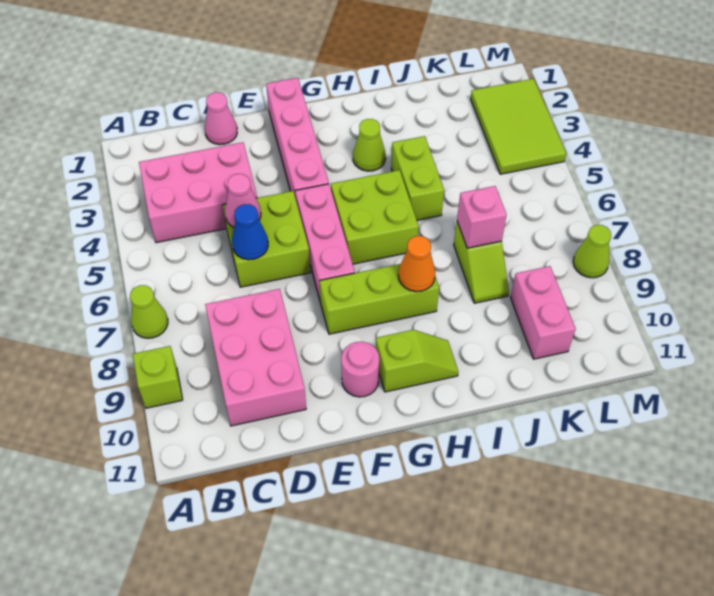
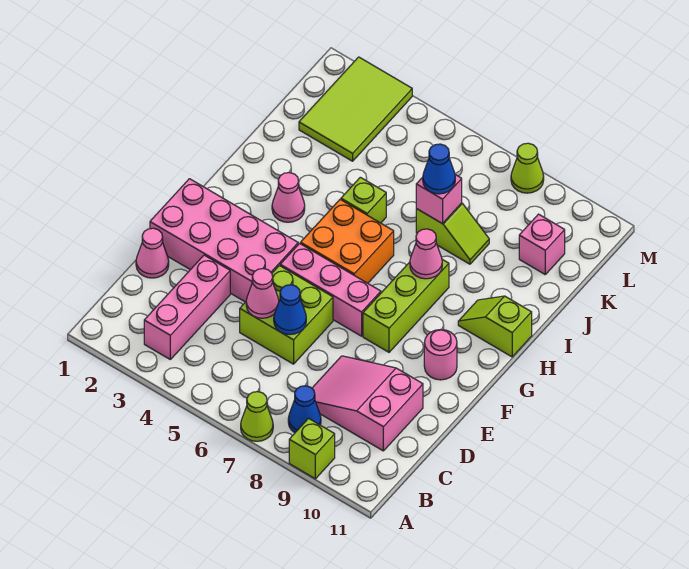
pink 2x3 brick [139,142,257,243] -> pink 1x3 brick [144,255,230,359]
none -> blue 1x1 cone [288,386,321,433]
pink 2x3 brick [205,289,306,426] -> pink 2x3 slope [312,356,423,451]
pink 1x4 brick [266,78,329,198] -> pink 2x4 brick [150,179,298,302]
lime 2x2 brick [331,170,419,264] -> orange 2x2 brick [301,200,394,283]
lime 1x2 slope [376,330,458,392] -> lime 1x2 slope turned to [458,296,532,357]
lime 1x1 cone [353,119,386,171] -> pink 1x1 cone [272,173,305,222]
orange 1x1 cone [398,236,435,292] -> pink 1x1 cone [410,229,442,279]
lime 1x2 brick [391,136,444,220] -> lime 1x1 brick [341,177,386,223]
none -> blue 1x1 cone [423,144,455,194]
pink 1x2 brick [510,266,576,359] -> pink 1x1 brick [519,214,565,274]
lime 2x3 tile [471,79,566,174] -> lime 2x3 tile turned to [299,57,412,161]

